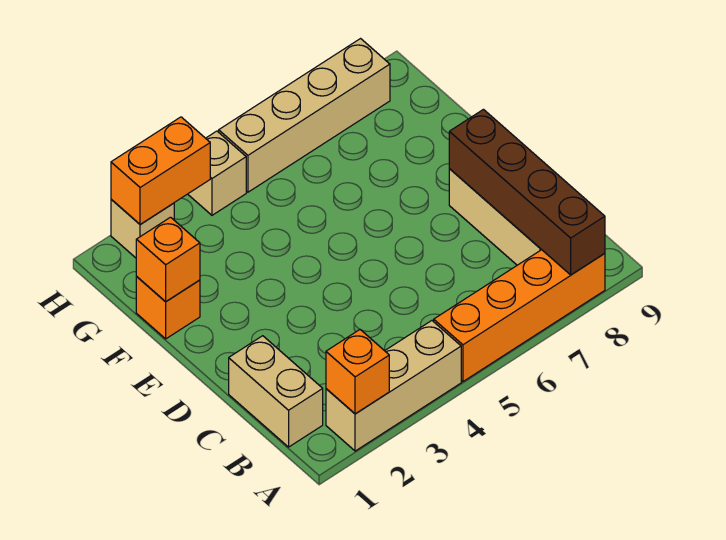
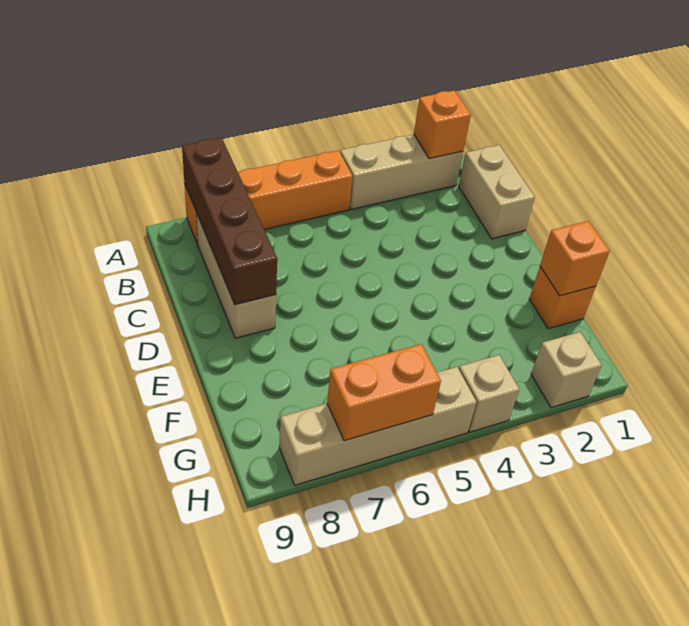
orange 1x2 brick [111,117,210,224] -> orange 1x2 brick moved to [327,344,441,441]

